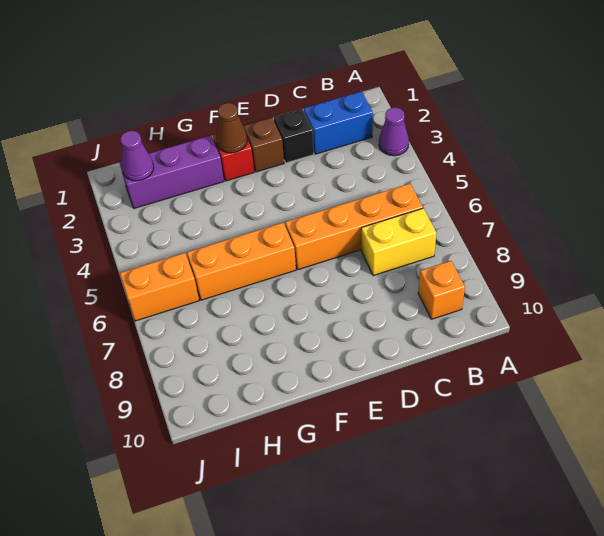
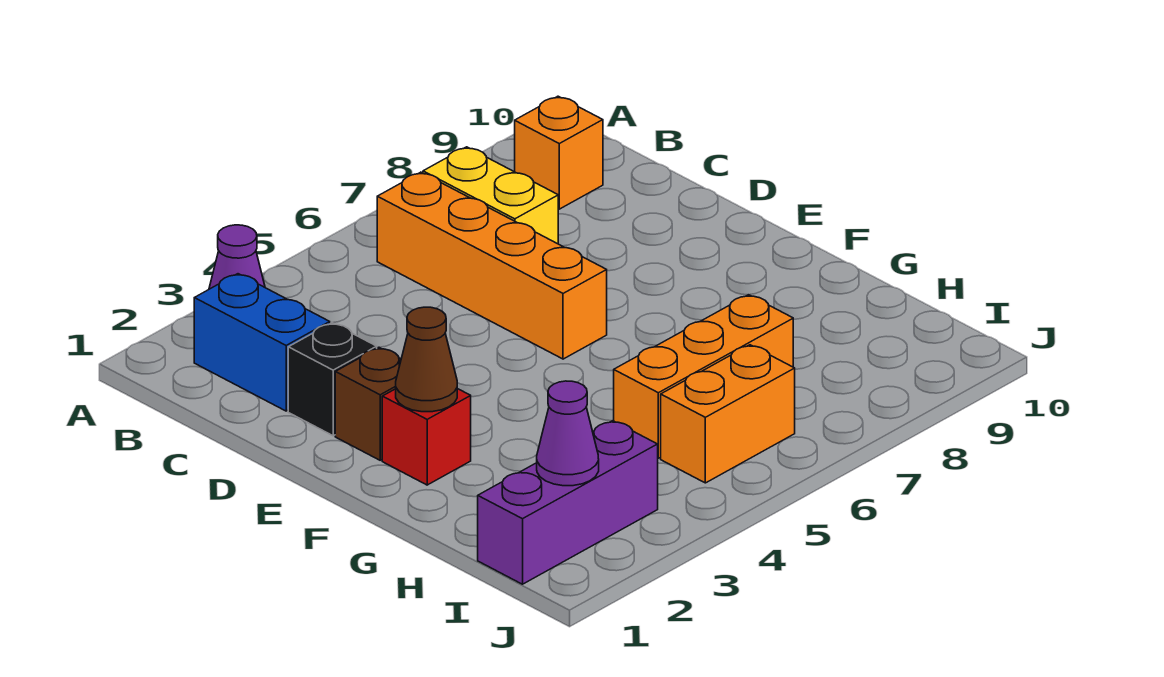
orange 1x3 brick [187,223,296,300] -> orange 1x3 brick turned to [614,295,793,458]
purple 1x3 brick [119,135,224,208] -> purple 1x3 brick turned to [478,421,658,584]
orange 1x2 brick [120,253,199,321] -> orange 1x2 brick turned to [661,345,795,483]

